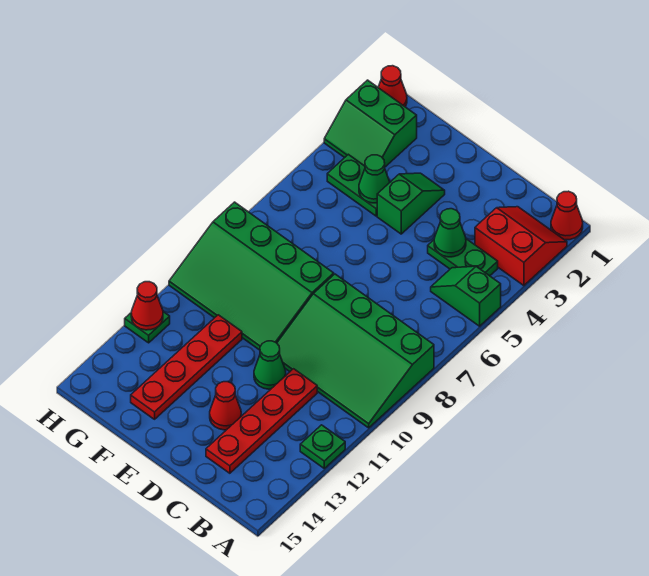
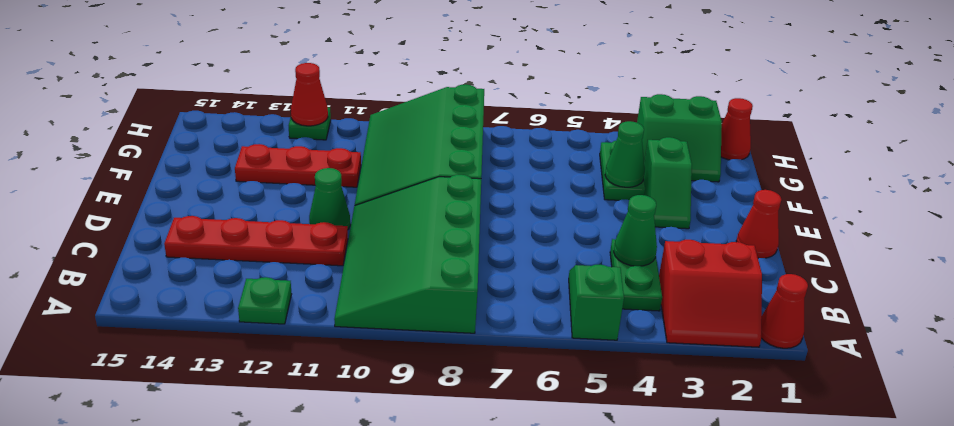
red 2x2 slope [475,207,567,286] -> red 2x2 slope turned to [659,240,762,347]
red 1x1 cone [210,382,241,430] -> red 1x1 cone moved to [736,190,781,258]
green 1x2 slope [377,173,445,234] -> green 1x2 slope turned to [644,137,692,229]
red 1x4 plate [131,315,242,419] -> red 1x3 plate [235,144,361,187]
green 2x2 slope [324,80,417,167] -> green 2x2 slope turned to [637,94,722,182]

